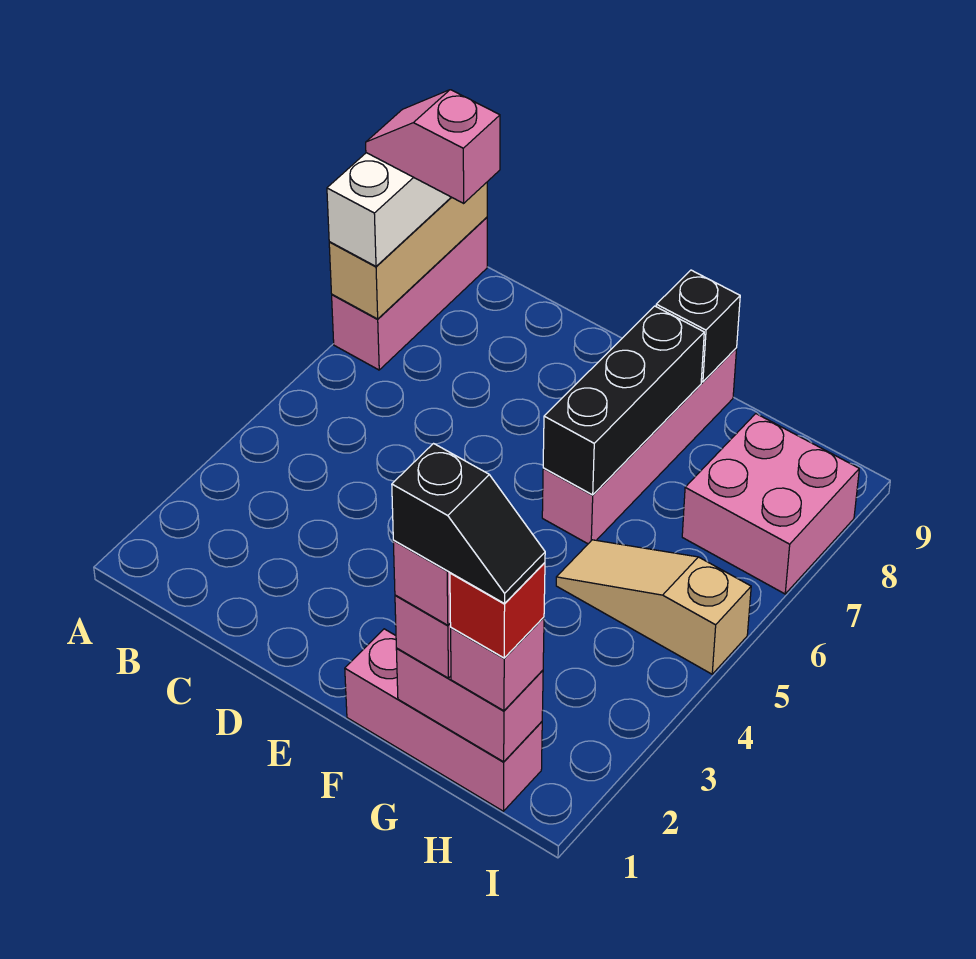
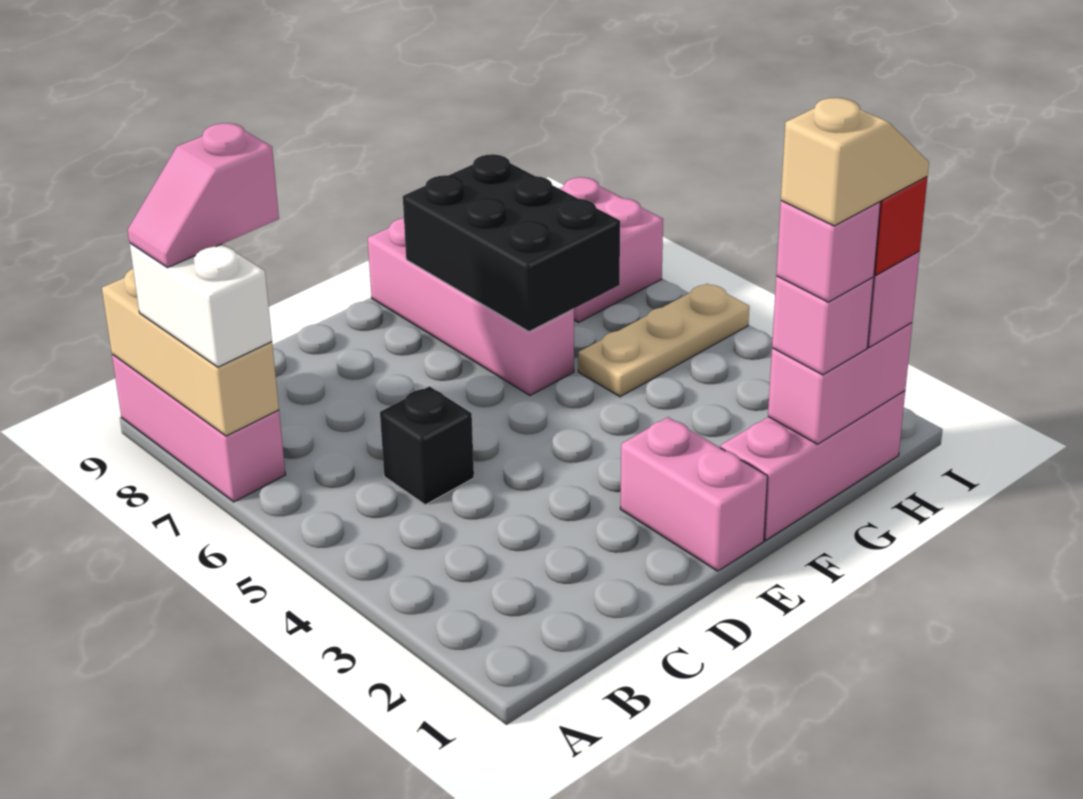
none -> pink 1x2 brick [620,417,768,571]
black 1x3 brick [543,306,704,495] -> black 2x3 brick [403,154,620,332]
black 1x1 brick [656,270,740,382] -> black 1x1 brick moved to [380,386,474,505]
black 1x2 slope [392,444,545,604] -> tan 1x2 slope [781,98,929,226]
tan 1x3 slope [556,540,751,674] -> tan 1x3 plate [578,284,749,397]

